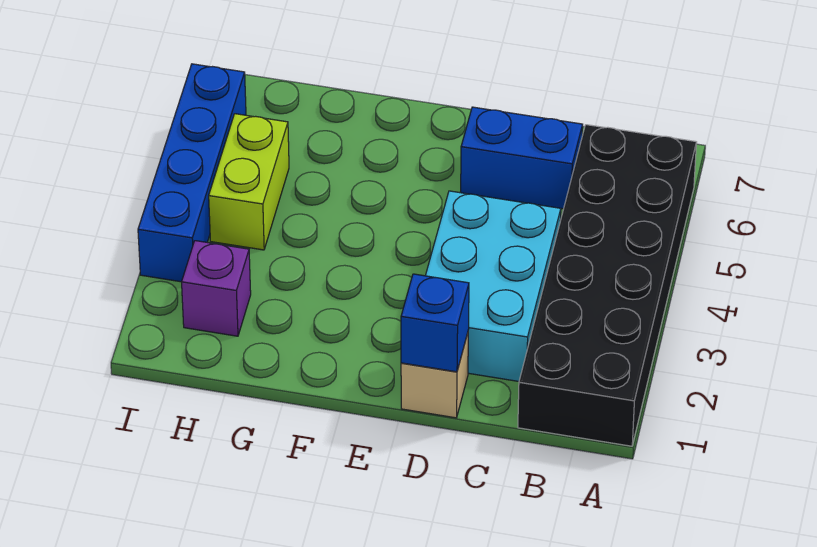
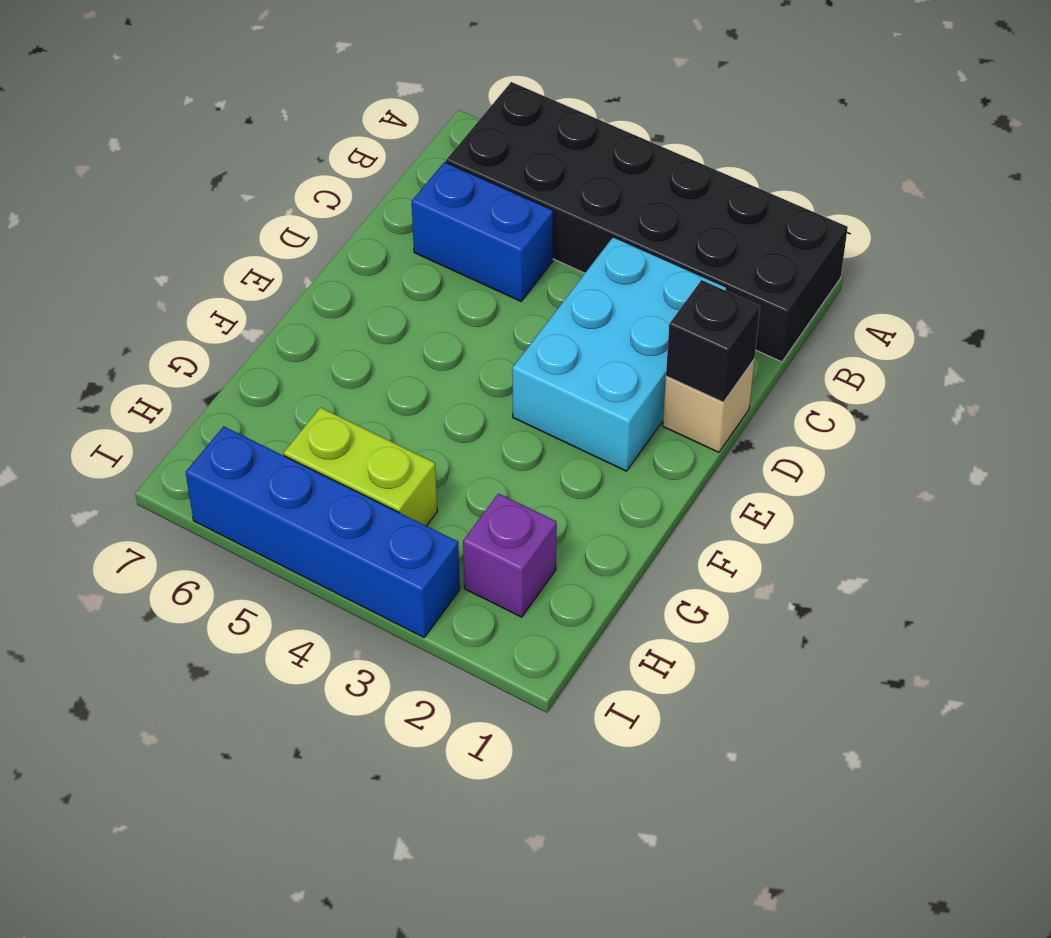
cyan 2x3 brick [425,191,561,381] -> cyan 2x3 brick turned to [512,237,727,471]
blue 1x2 brick [461,107,583,209] -> blue 1x2 brick turned to [412,162,553,301]
blue 1x1 brick [401,274,469,372] -> black 1x1 brick [666,280,760,402]

